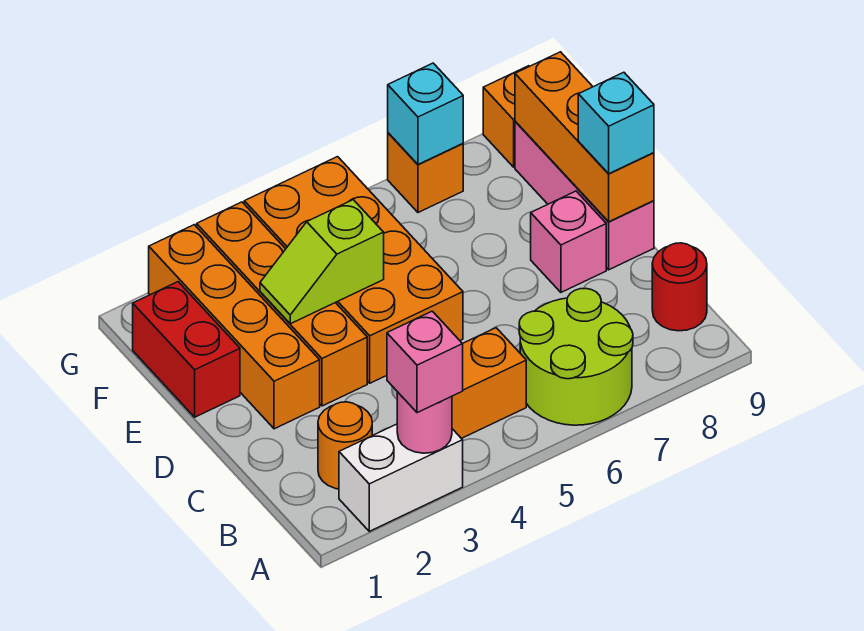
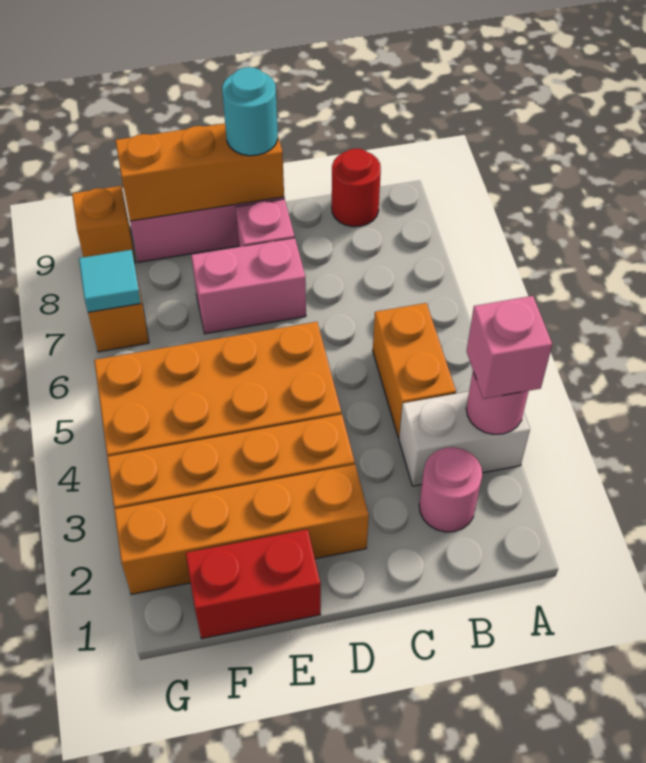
white 1x2 brick [339,424,463,531] -> white 1x2 brick turned to [399,391,530,486]
lime 2x2 round brick [519,289,633,425] -> none
orange 1x1 round brick [318,402,372,489] -> pink 1x1 round brick [419,447,482,532]
none -> pink 1x2 brick [191,238,306,334]
cyan 1x1 brick [578,72,654,174] -> cyan 1x1 round brick [222,67,278,156]
lime 1x2 slope [260,200,384,324] -> none
cyan 1x1 brick [388,63,463,164] -> cyan 1x1 tile [79,250,141,312]

